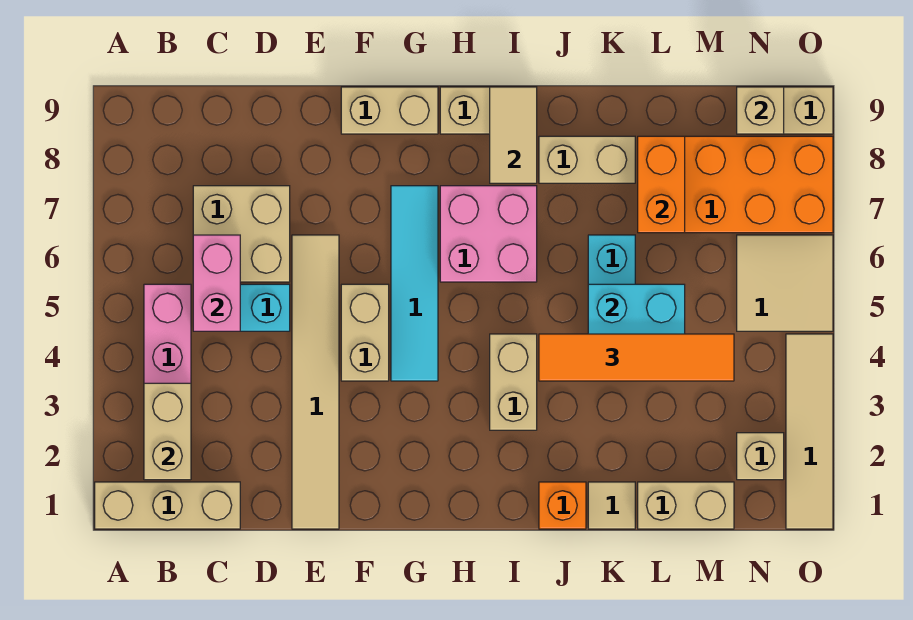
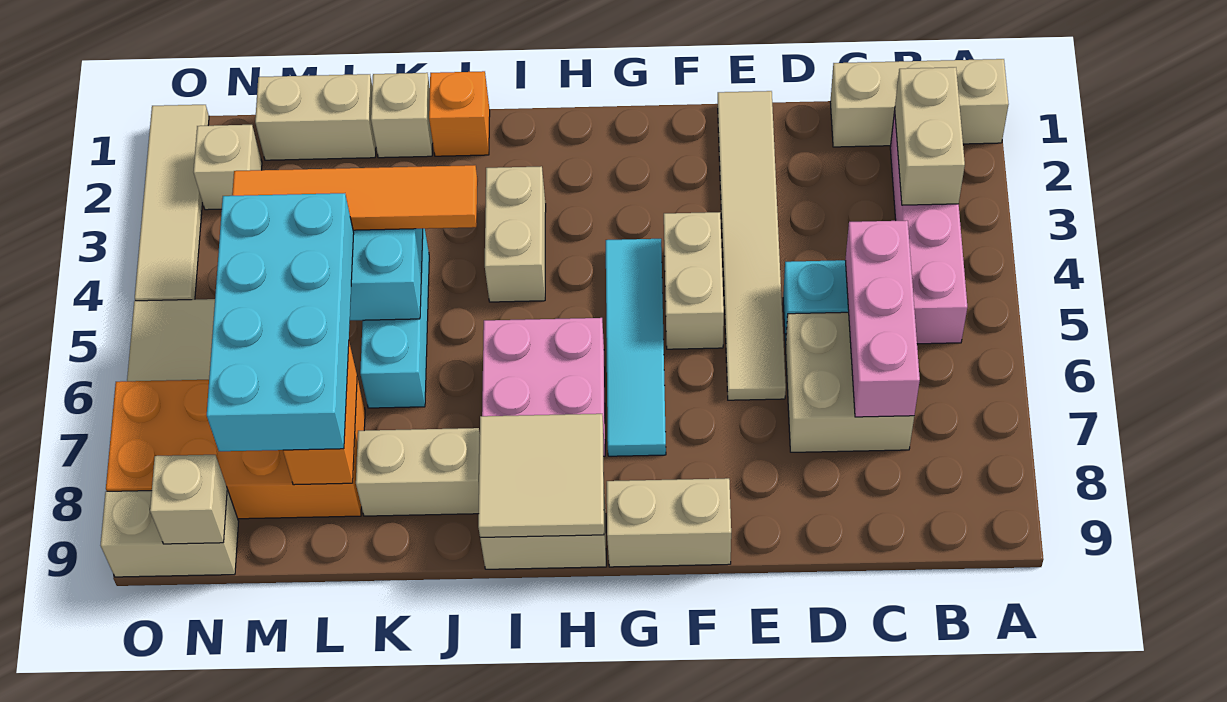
pink 1x2 brick [193,235,240,331] -> pink 1x3 brick [845,220,920,417]
tan 1x2 tile [490,87,537,183] -> tan 2x2 tile [478,414,604,537]
tan 1x1 tile [588,482,635,529] -> tan 1x1 brick [371,73,433,158]
none -> cyan 2x4 brick [207,193,354,451]

